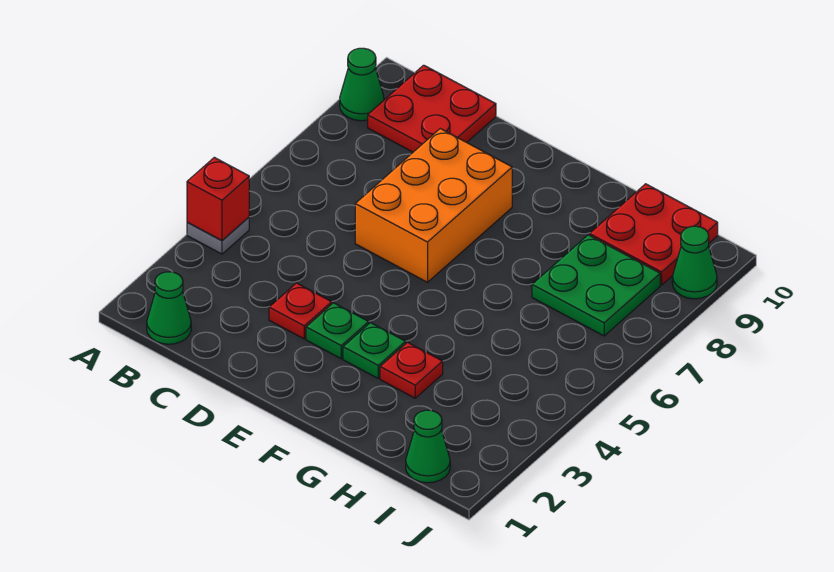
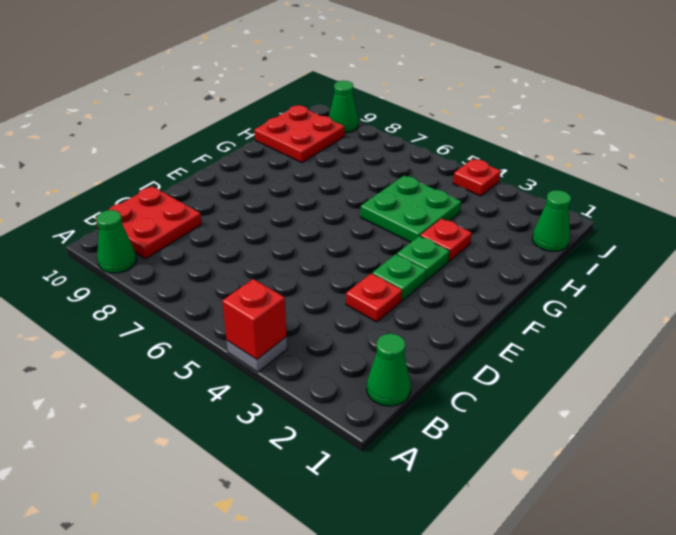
orange 2x3 brick [355,129,512,282] -> none
green 2x2 plate [532,235,660,336] -> green 2x2 plate moved to [360,176,461,242]
none -> red 1x1 plate [453,159,501,196]

